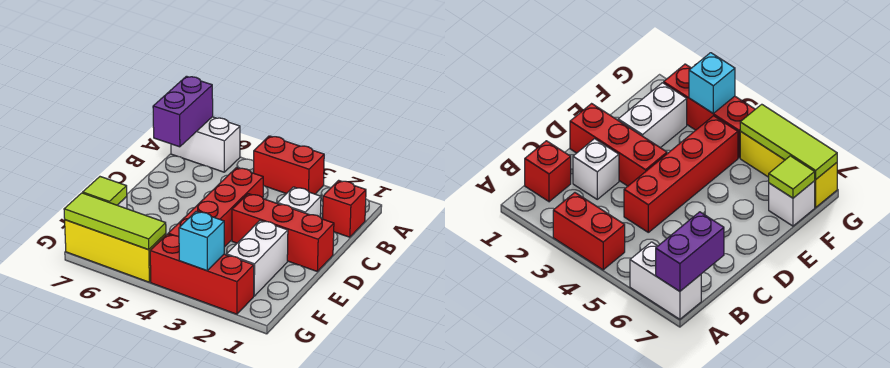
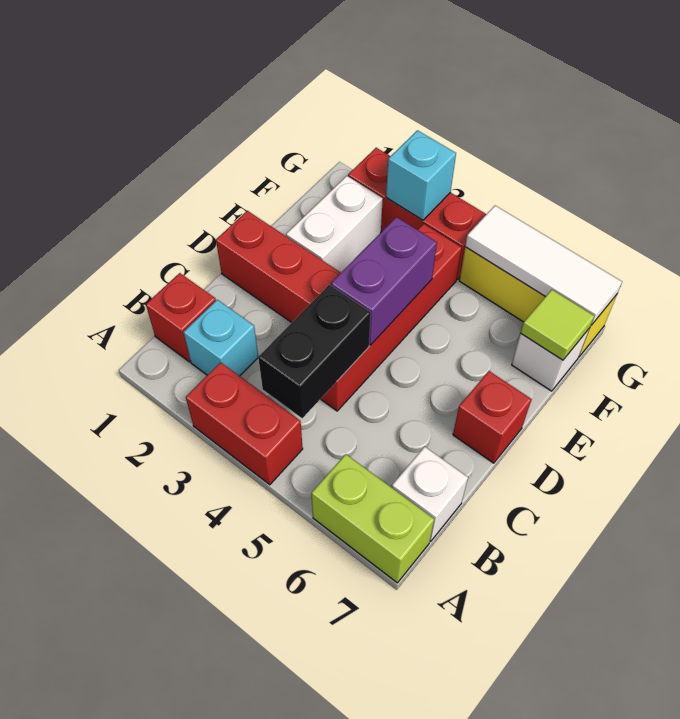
white 1x2 brick [171,117,240,172] -> lime 1x2 brick [311,454,434,583]
purple 1x2 brick [153,76,213,147] -> purple 1x2 brick moved to [331,217,437,345]
none -> cyan 1x1 brick [184,300,258,376]
none -> black 1x2 brick [258,285,371,418]
white 1x1 brick [278,187,321,217] -> white 1x1 brick moved to [392,447,468,541]
none -> red 1x1 brick [453,371,532,463]
lime 1x3 tile [64,193,166,250] -> white 1x3 tile [465,206,622,325]

